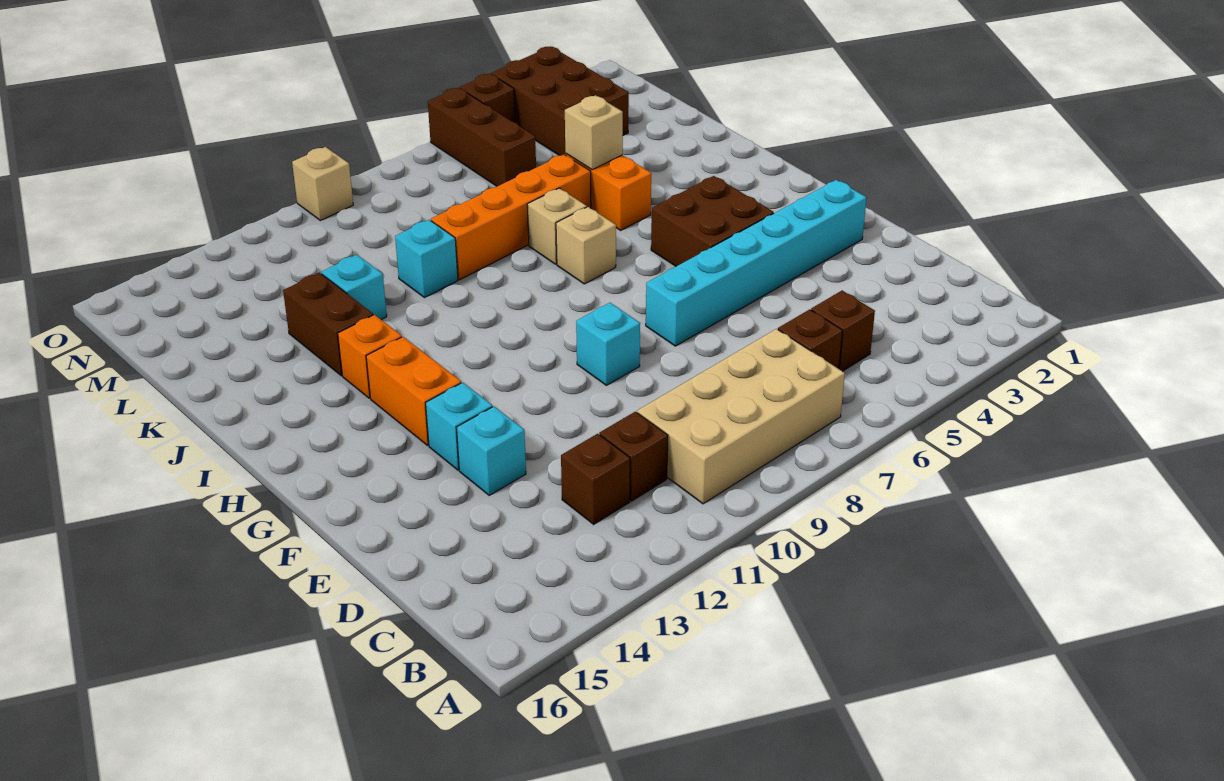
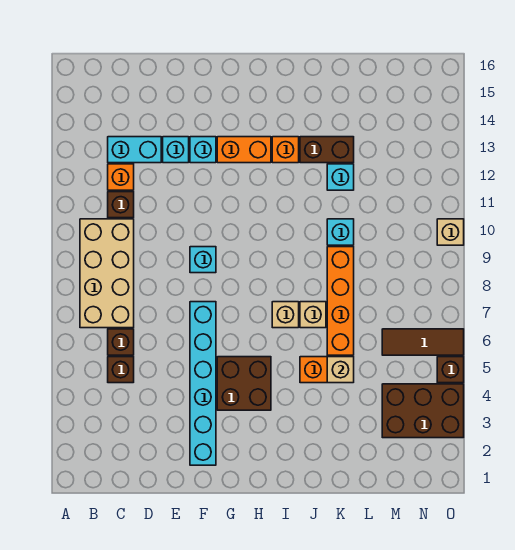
brown 1x1 brick [561,434,630,524] -> orange 1x1 brick [108,164,134,190]
none -> cyan 1x2 brick [108,137,161,163]
brown 1x3 brick [428,88,536,186] -> brown 1x3 tile [382,329,464,355]

